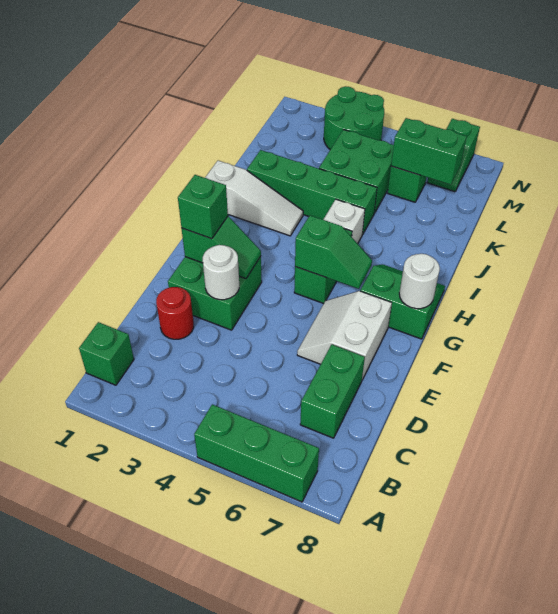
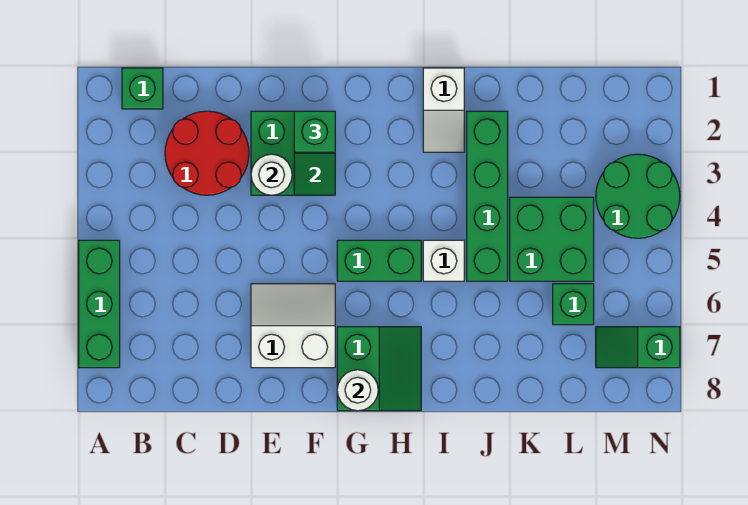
green 1x2 brick [300,345,365,438] -> none
red 1x1 round brick [156,287,194,339] -> red 2x2 round brick [165,111,249,195]
green 1x2 slope [295,215,372,289] -> none
white 1x3 slope [205,161,303,236] -> white 1x2 slope [423,68,464,152]
green 1x2 brick [391,118,467,185] -> none

